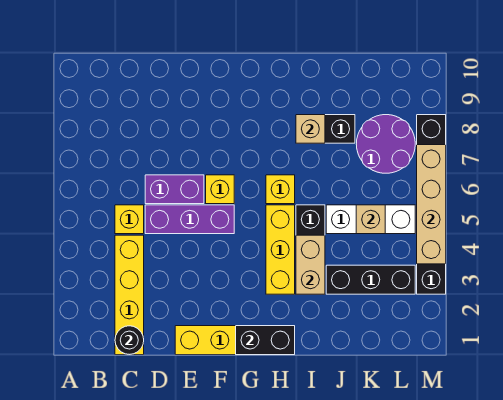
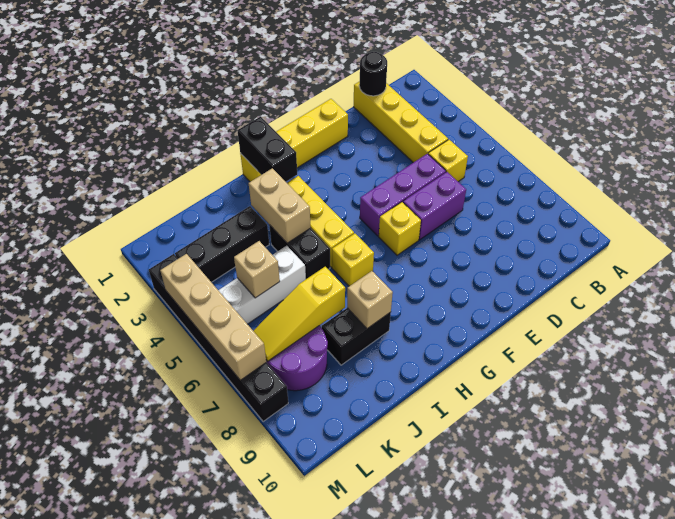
black 1x2 brick [236,326,295,355] -> black 1x2 brick turned to [237,117,297,182]
none -> yellow 1x3 slope [254,267,345,361]

